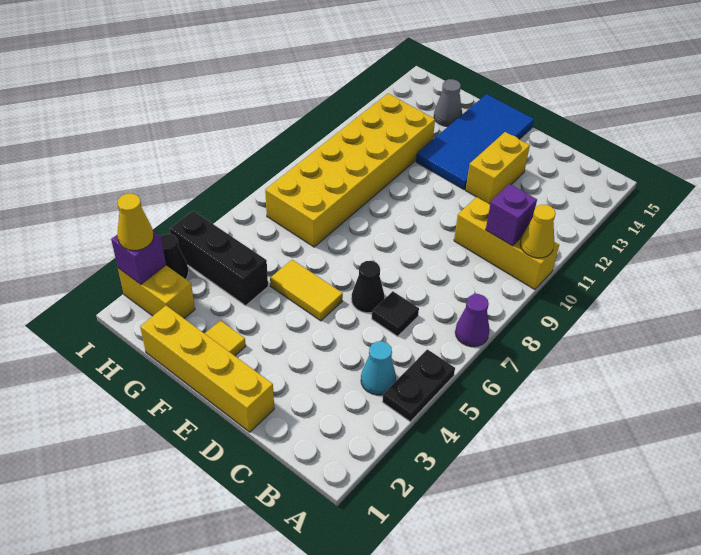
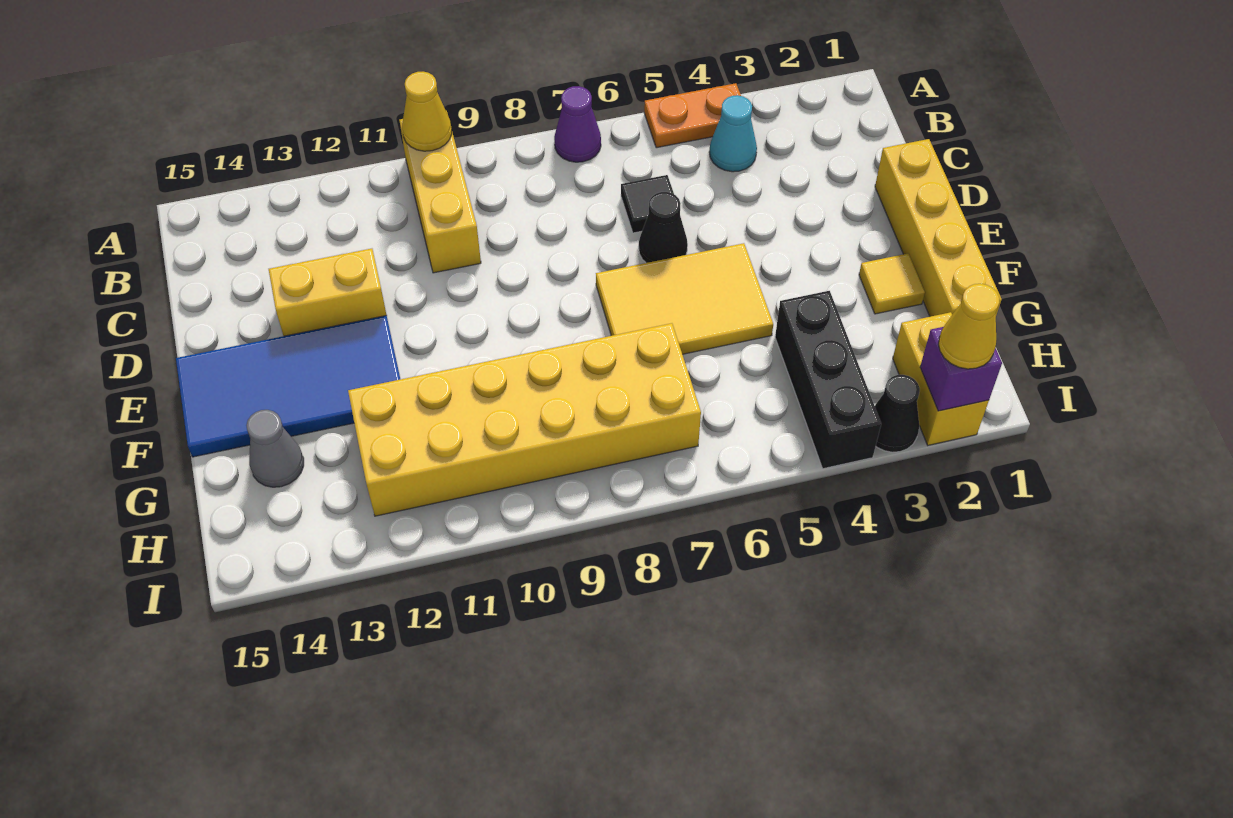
black 1x2 plate [382,349,455,422] -> orange 1x2 plate [644,83,741,148]
purple 1x1 brick [486,184,537,246] -> none
yellow 1x2 tile [270,260,343,321] -> yellow 2x3 tile [596,243,773,354]

